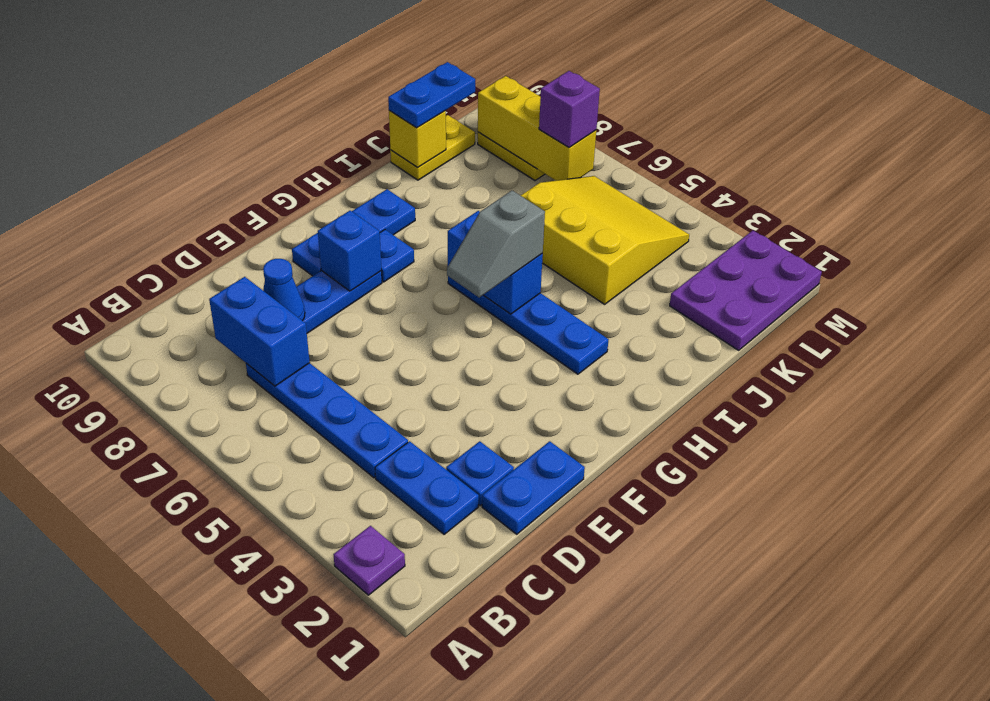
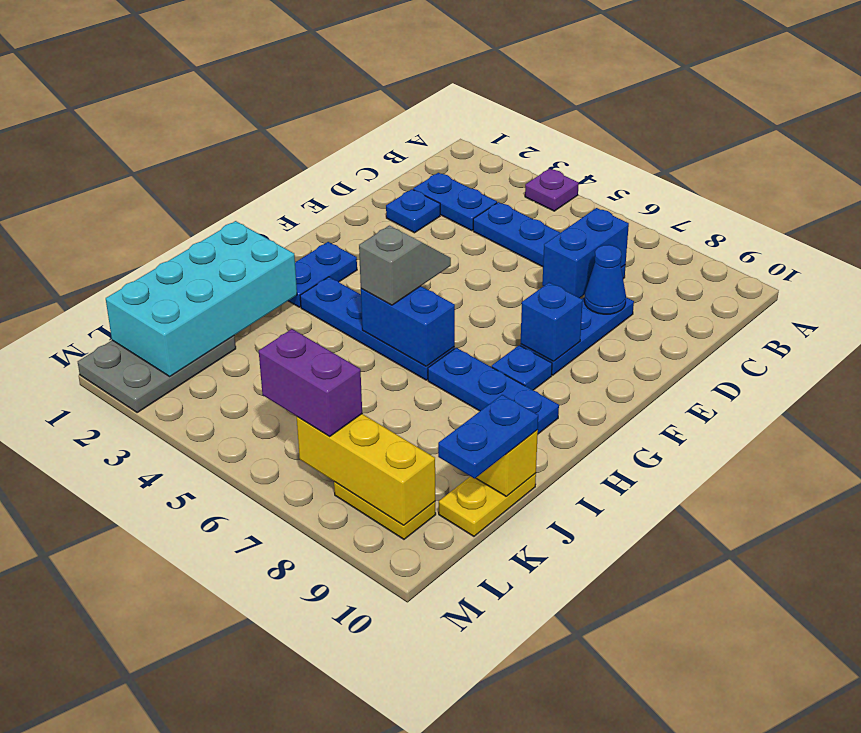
purple 1x1 plate [333,526,405,595] -> purple 1x1 plate moved to [525,169,579,211]
blue 1x2 brick [209,277,310,386] -> blue 1x2 brick turned to [542,208,629,298]
blue 1x2 plate [482,441,585,534] -> blue 1x2 plate moved to [288,242,357,307]
blue 1x3 plate [292,189,415,276] -> blue 1x3 plate turned to [428,348,559,434]
none -> cyan 2x4 brick [106,221,297,376]
yellow 3x3 slope [521,176,689,304] -> none
purple 2x3 plate [670,231,822,350] -> grey 2x3 plate [78,336,236,413]
purple 1x1 brick [539,71,600,147] -> purple 1x2 brick [259,329,362,437]

